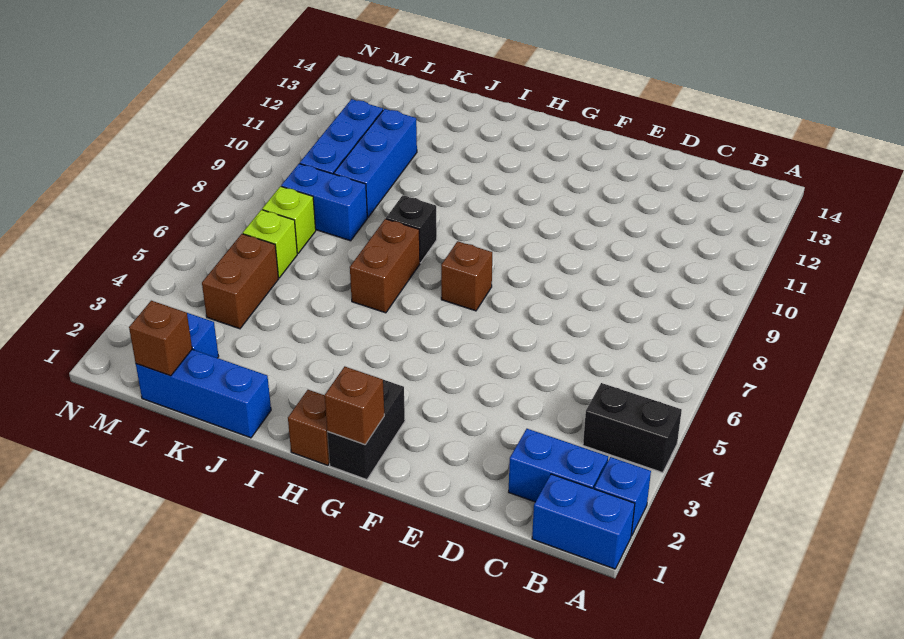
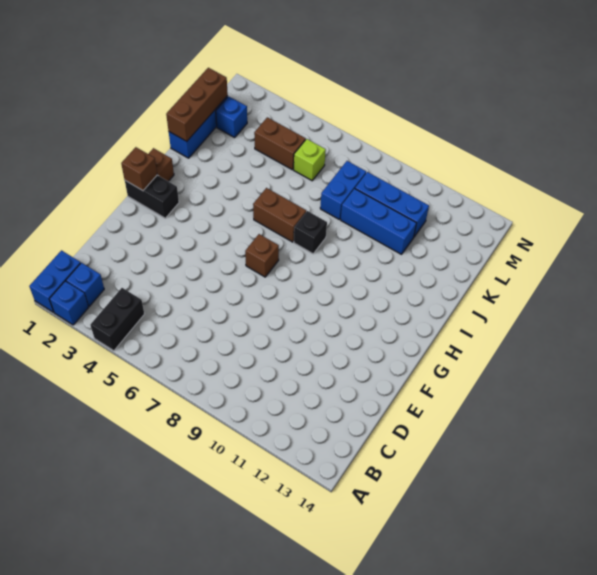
blue 1x2 brick [509,429,608,502] -> blue 1x1 brick [66,263,104,306]
brown 1x1 brick [129,301,192,376] -> brown 1x3 brick [166,68,228,141]
lime 1x1 brick [262,186,316,253] -> none

